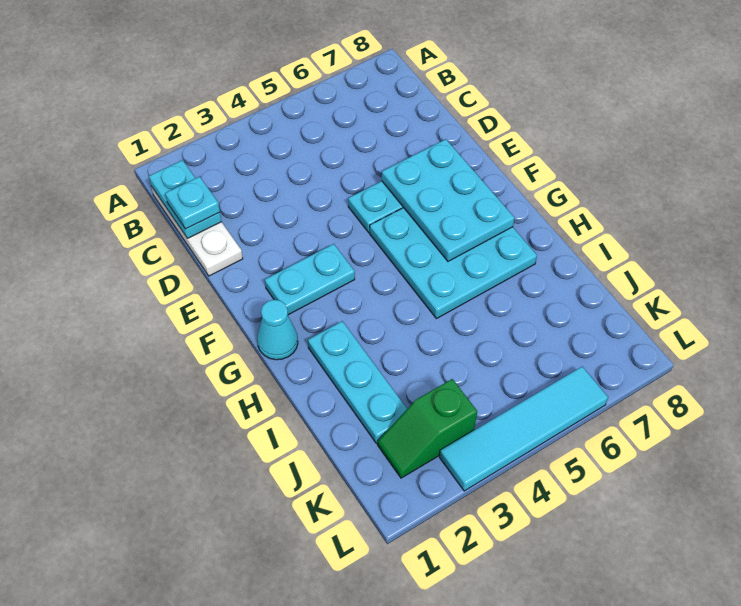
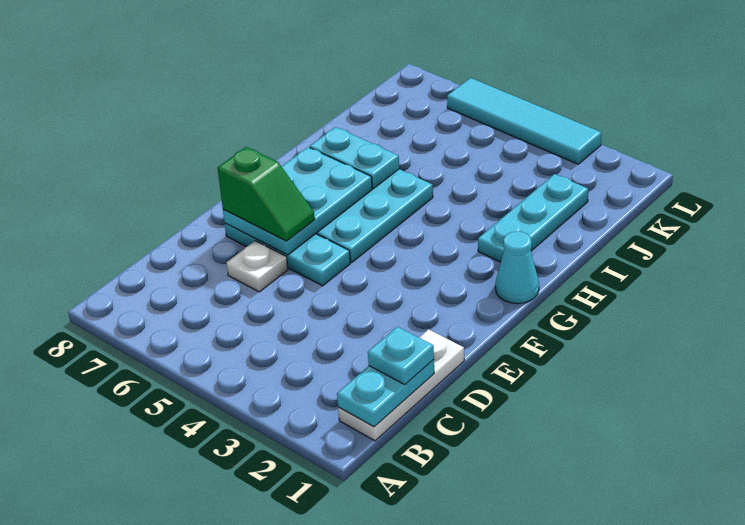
none -> white 1x1 plate [227,241,288,292]
cyan 1x2 plate [265,244,355,315] -> cyan 1x2 plate moved to [310,127,399,189]
green 1x2 slope [378,379,477,478] -> green 1x2 slope moved to [218,147,315,241]

